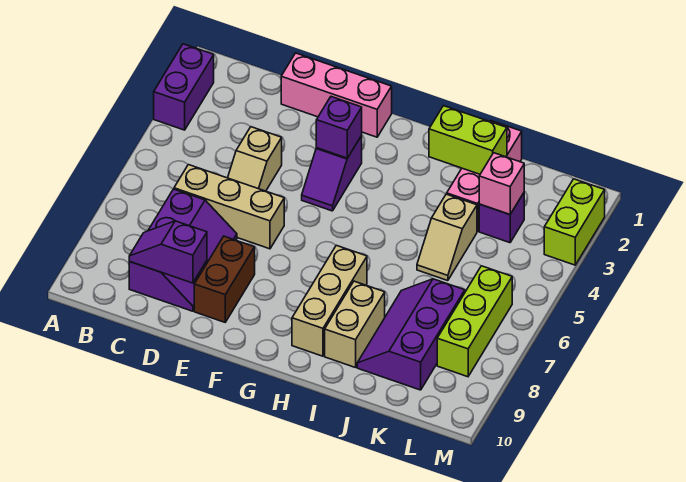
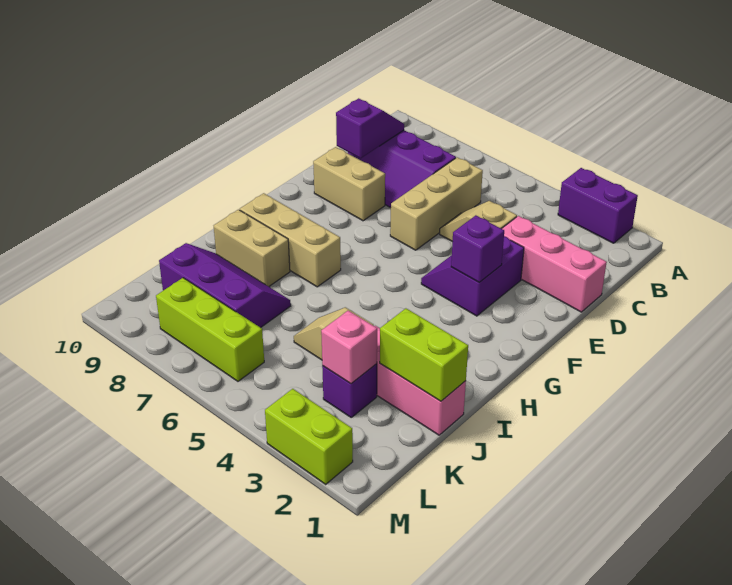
pink 1x3 brick [281,53,392,137] -> pink 1x3 brick turned to [502,216,607,312]
brown 1x2 brick [194,236,255,322] -> tan 1x2 brick [313,147,385,221]
purple 1x2 slope [302,136,362,211] -> purple 2x2 slope [421,236,524,316]
lime 1x2 brick [429,106,507,174] -> lime 1x2 brick turned to [380,308,468,401]

